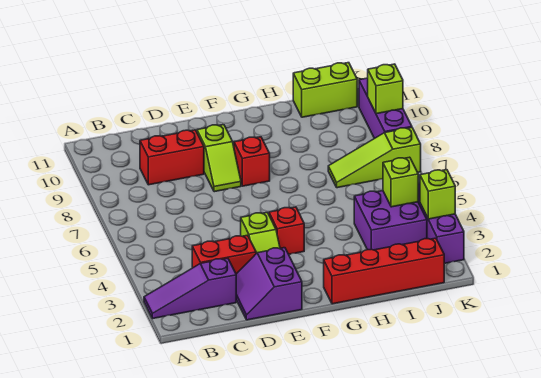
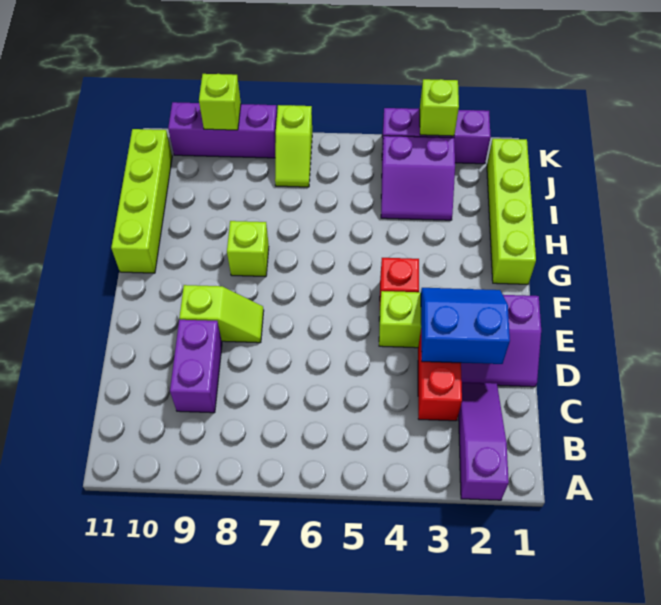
purple 1x3 slope [144,258,236,319] -> purple 1x3 slope turned to [459,382,509,500]
red 1x2 brick [140,130,204,185] -> purple 1x2 brick [170,320,222,413]
none -> blue 2x2 slope [421,288,510,364]
red 1x1 brick [234,137,270,186] -> none
red 1x4 brick [324,238,444,304] -> lime 1x4 brick [487,139,536,284]
purple 2x2 brick [354,191,427,250] -> purple 2x2 slope [381,136,455,220]
lime 1x3 slope [328,127,421,188] -> lime 1x2 slope [275,105,312,187]
lime 1x2 brick [293,63,357,117] -> lime 1x4 brick [111,129,172,273]
lime 1x1 brick [383,157,418,207] -> lime 1x1 brick moved to [227,221,269,277]

